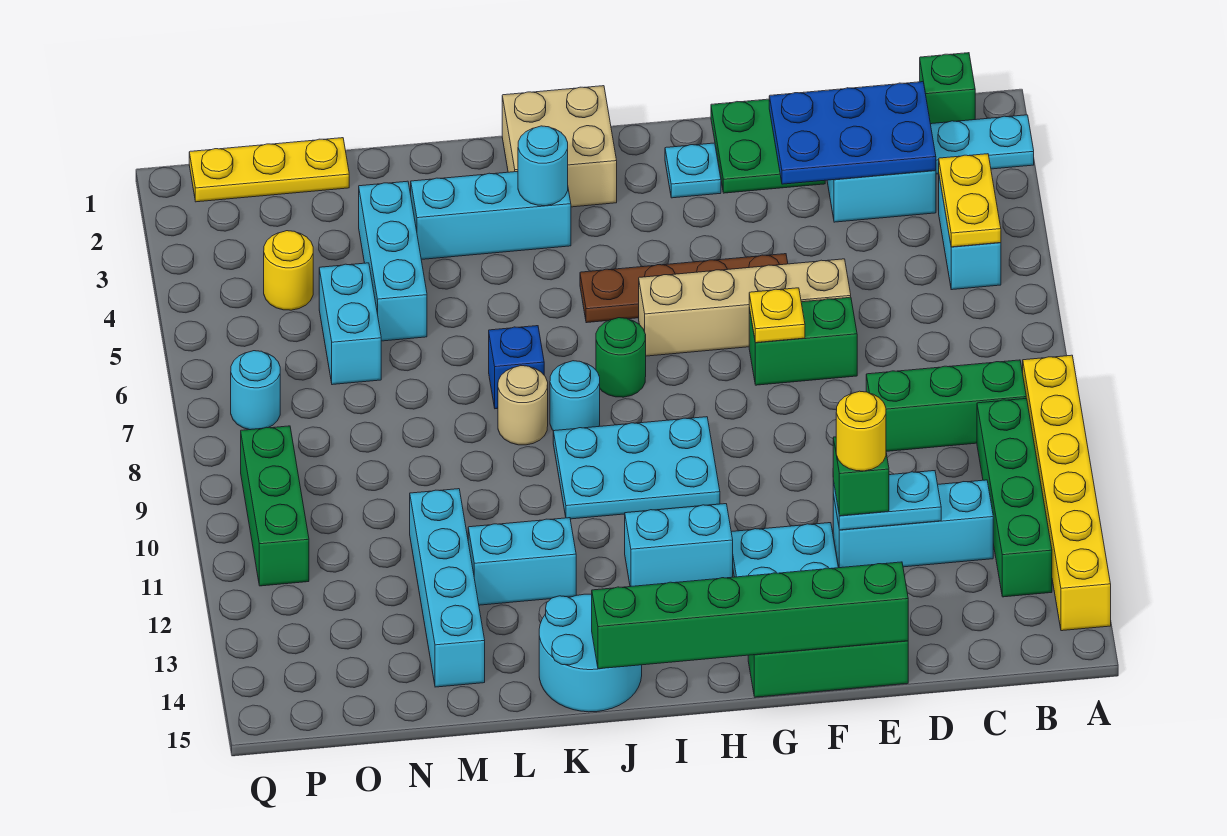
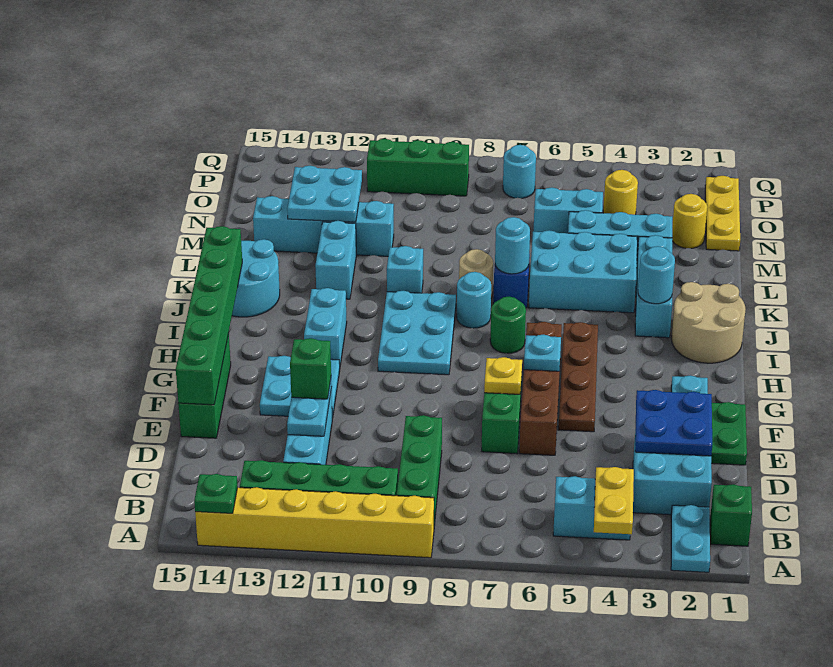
none -> green 1x1 plate [194,474,238,513]
yellow 1x2 plate [939,154,1001,247] -> yellow 1x2 plate turned to [594,467,634,534]
blue 2x3 plate [769,82,936,184] -> blue 2x2 plate [635,390,712,456]
tan 1x4 brick [639,259,851,356] -> brown 1x4 brick [519,322,562,455]
yellow 1x1 round brick [836,391,886,471] -> yellow 1x1 round brick moved to [672,194,707,248]
none -> cyan 1x1 plate [524,335,561,371]
tan 2x2 brick [502,86,617,207] -> tan 2x2 round brick [671,282,746,363]
none -> cyan 2x3 brick [529,230,637,313]
none -> cyan 1x1 round brick [495,217,530,274]
none -> cyan 1x1 brick [387,246,423,293]
none -> cyan 2x2 plate [287,166,362,222]

